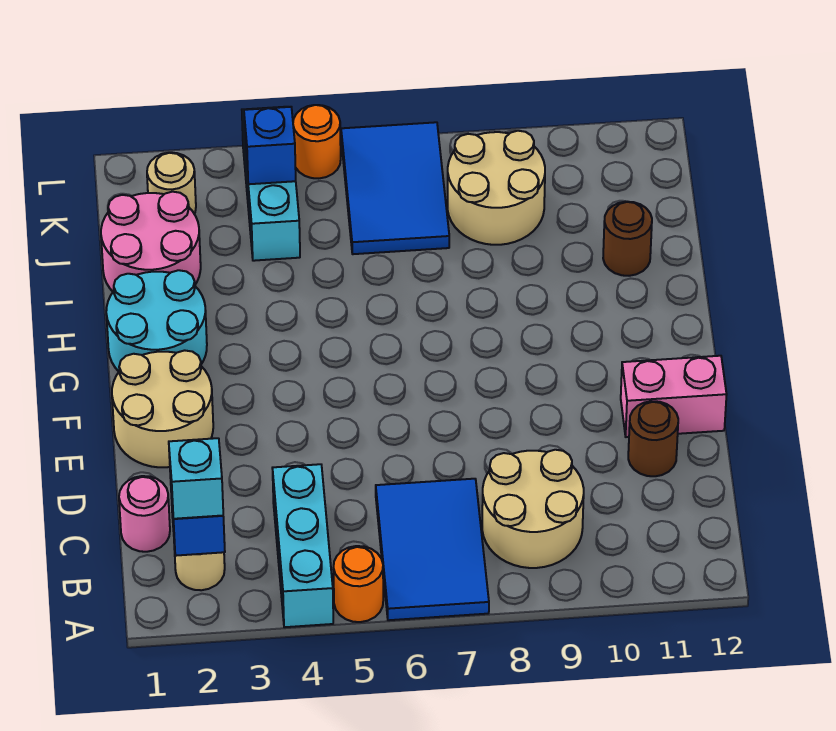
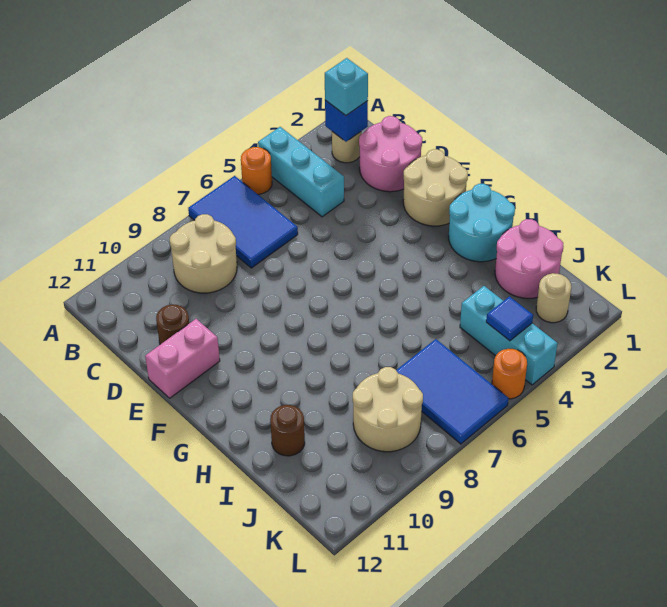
pink 1x1 round brick [119,476,170,552] -> pink 2x2 round brick [359,116,422,192]
blue 1x1 brick [244,107,296,184] -> blue 1x1 tile [486,297,533,341]

